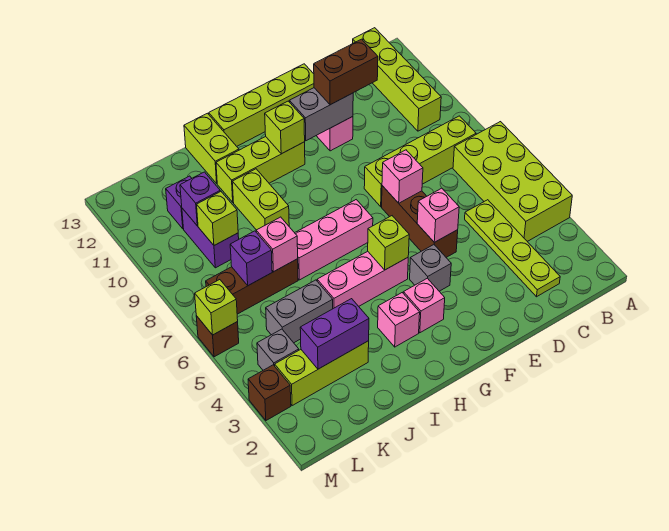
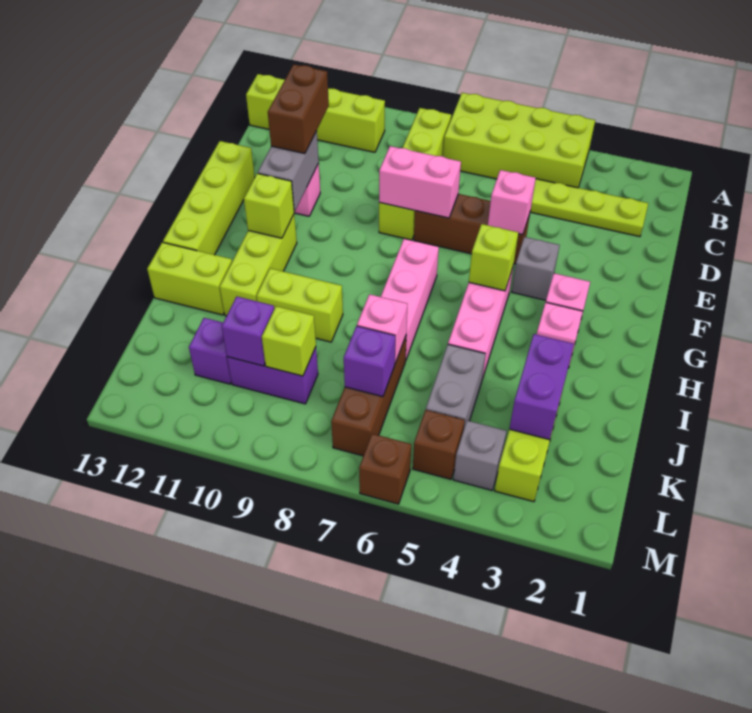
pink 1x1 brick [382,150,423,203] -> pink 1x2 brick [379,146,461,218]
brown 1x1 brick [248,365,291,420] -> brown 1x1 brick moved to [413,410,465,479]
lime 1x1 brick [195,280,238,335] -> none

